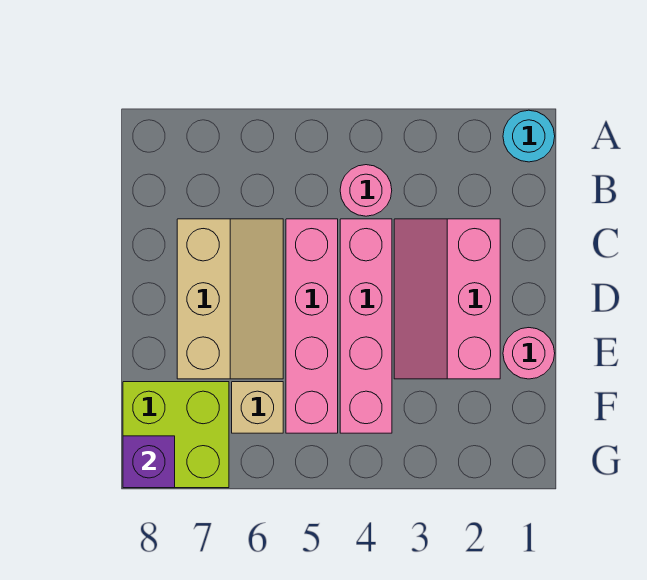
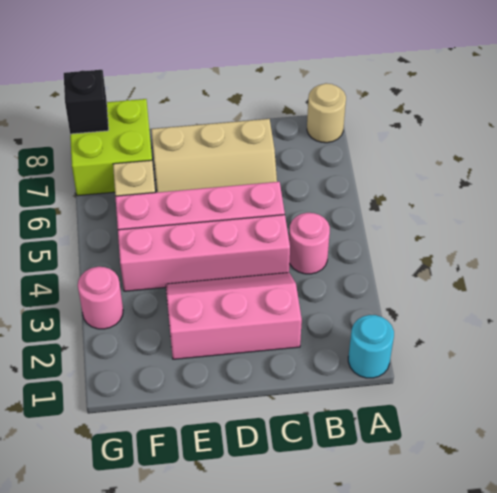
none -> tan 1x1 round brick [307,83,346,143]
pink 1x1 round brick [503,328,555,379] -> pink 1x1 round brick moved to [78,267,123,329]
purple 1x1 brick [123,436,175,488] -> black 1x1 brick [64,70,109,134]

